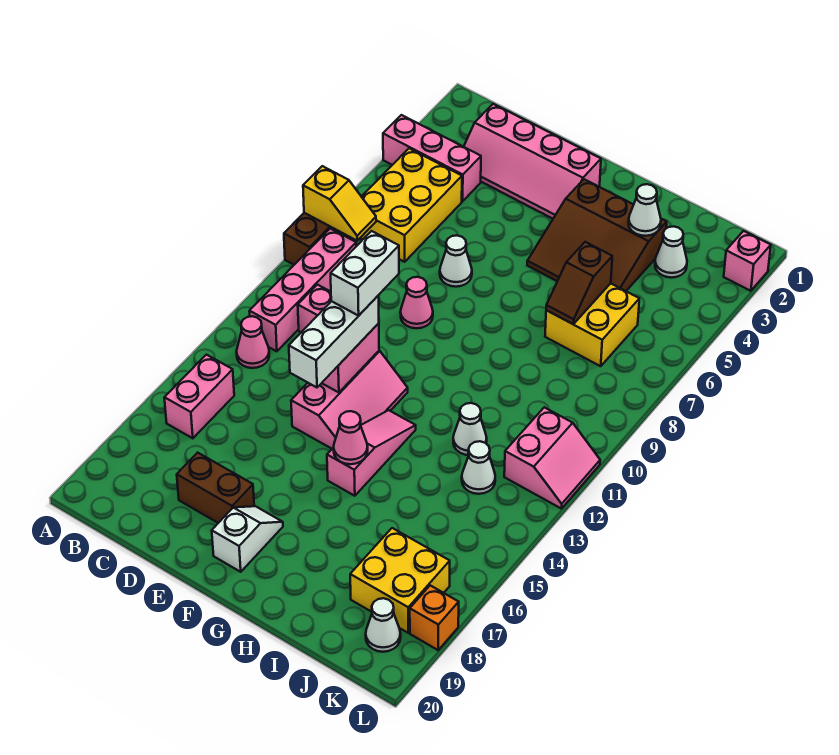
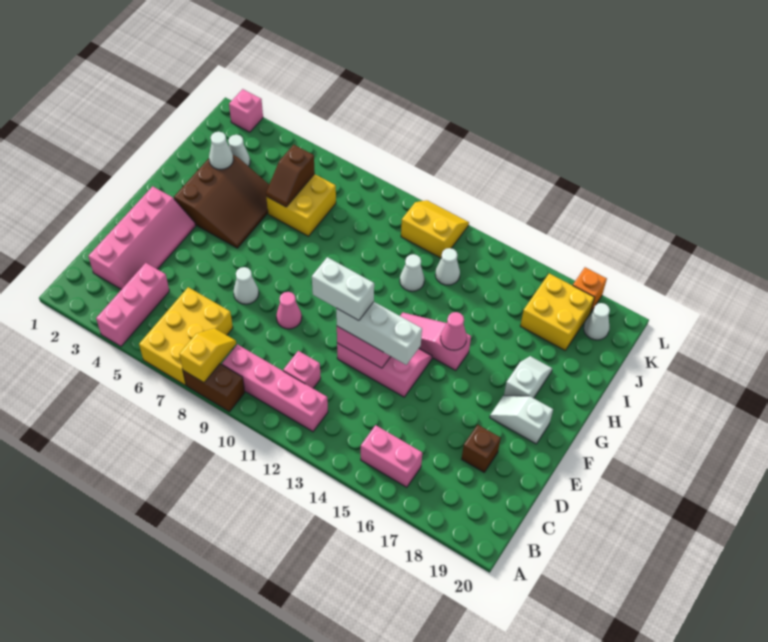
yellow 2x3 brick [360,148,462,262] -> yellow 2x3 brick turned to [139,287,233,385]
pink 1x1 cone [236,316,269,368] -> none
brown 1x2 brick [177,453,254,523] -> brown 1x1 brick [462,424,501,472]
none -> white 1x2 slope [504,356,552,398]
brown 1x2 slope [546,242,612,324] -> brown 1x2 slope turned to [266,145,315,207]
pink 2x2 slope [504,407,600,508] -> yellow 2x2 slope [401,200,469,258]

